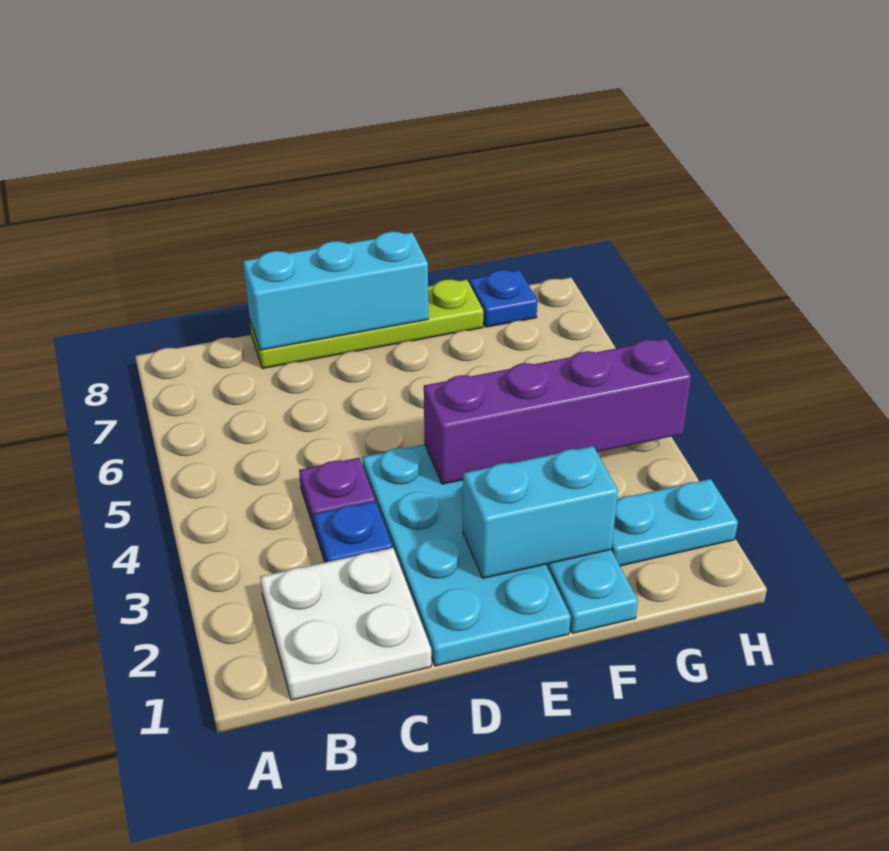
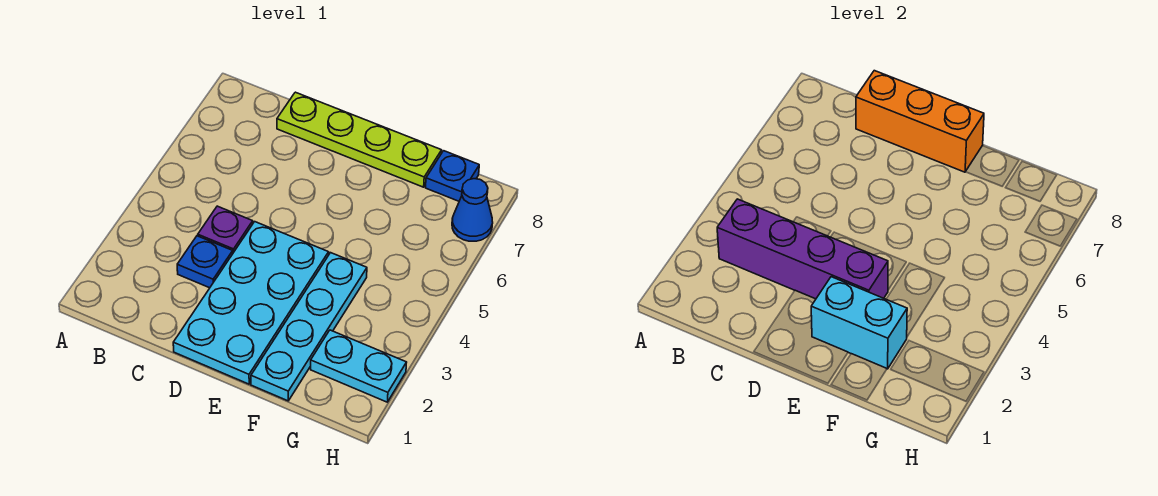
white 2x2 plate [260,548,431,700] -> none
cyan 1x3 brick [243,232,428,350] -> orange 1x3 brick [856,71,984,172]
purple 1x4 brick [424,339,691,484] -> purple 1x4 brick moved to [717,199,888,299]
none -> blue 1x1 cone [452,179,493,241]

